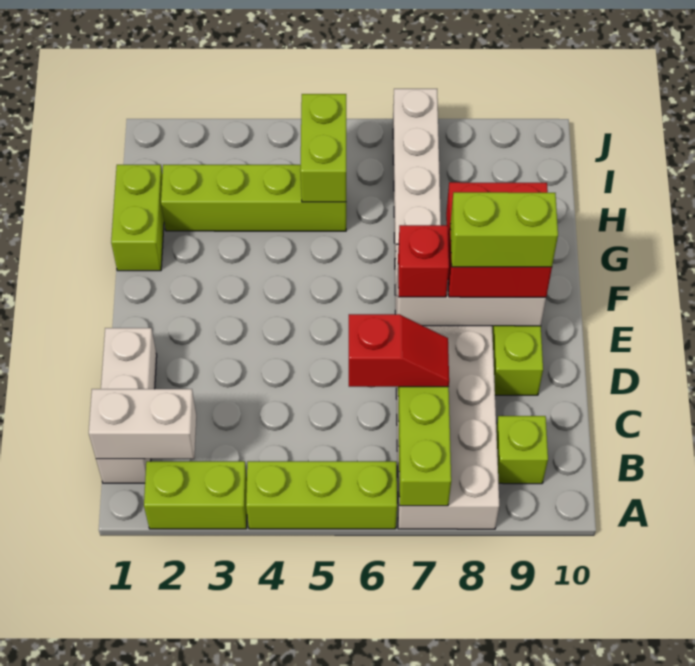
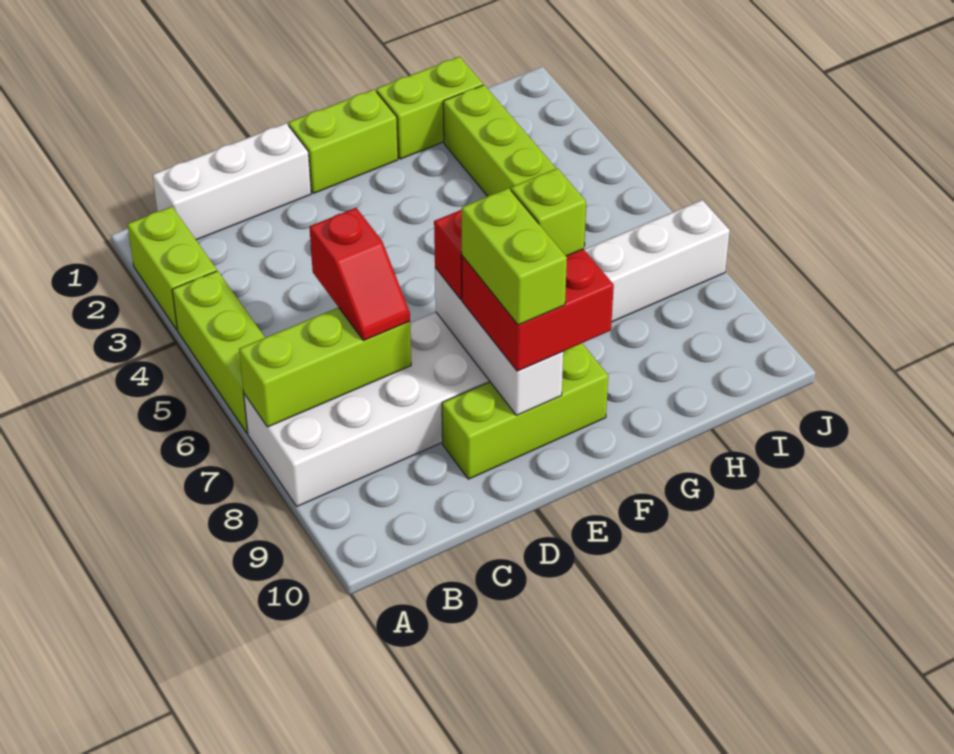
white 1x2 brick [89,389,196,459] -> none
lime 1x1 brick [496,416,548,484] -> lime 1x1 brick moved to [511,168,586,256]
lime 1x2 brick [300,94,346,202] -> lime 1x2 brick moved to [288,90,398,193]

